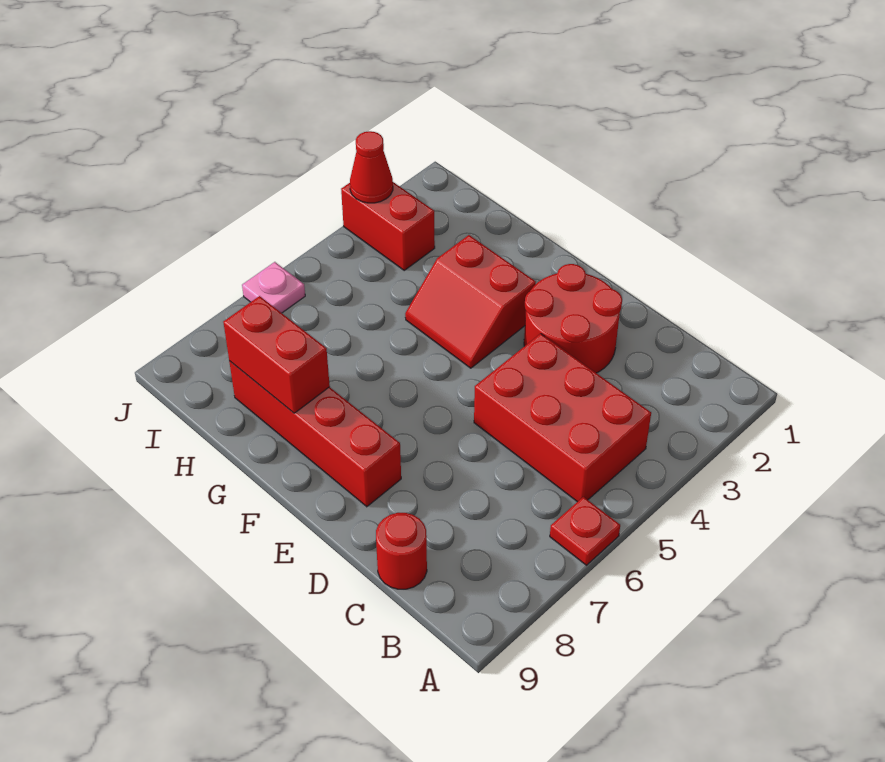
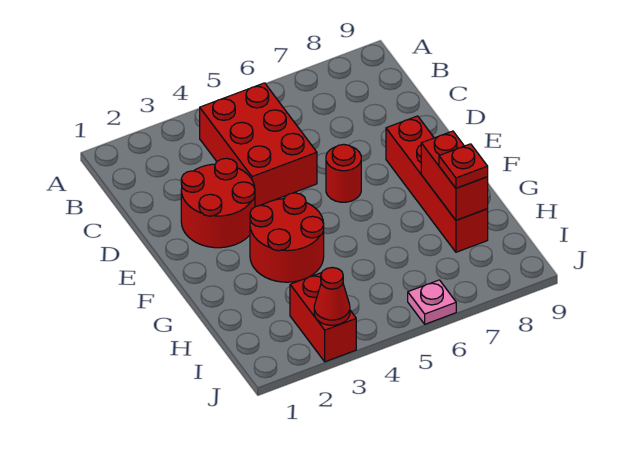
red 1x1 plate [550,497,620,565] -> red 1x1 plate moved to [439,144,488,188]
red 1x1 round brick [376,513,427,589] -> red 1x1 round brick moved to [326,144,361,202]
red 2x2 slope [405,235,536,368] -> red 2x2 round brick [250,193,324,282]

